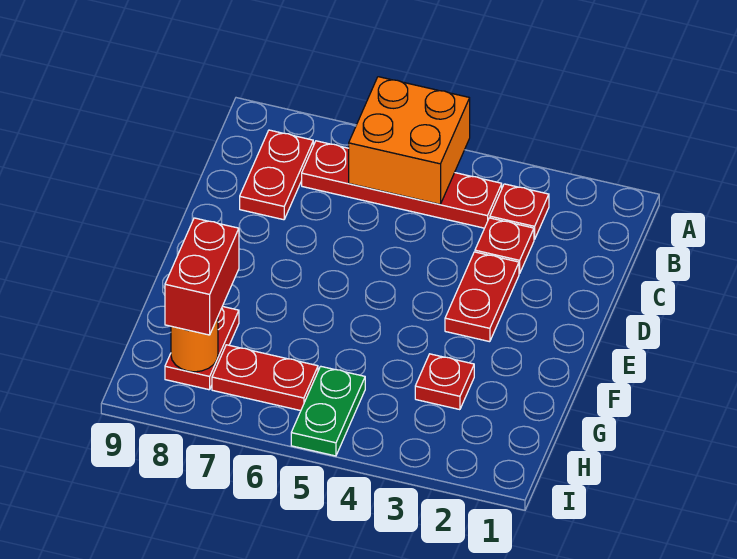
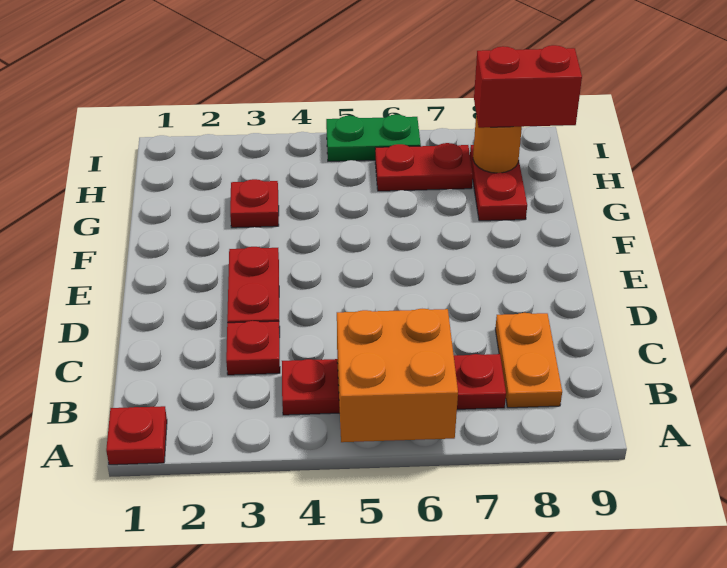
red 1x1 plate [490,184,549,240] -> red 1x1 plate moved to [106,406,167,465]
red 1x2 plate [240,130,313,220] -> orange 1x2 plate [495,313,562,408]
red 1x2 brick [165,218,239,335] -> red 1x2 brick turned to [474,45,582,128]
green 1x2 plate [291,366,365,456] -> green 1x2 plate turned to [326,115,421,161]

